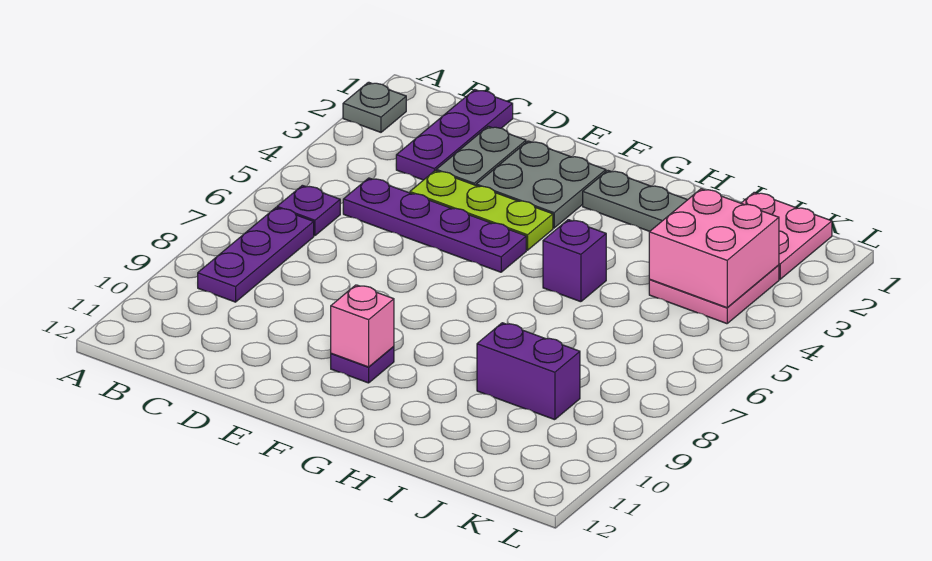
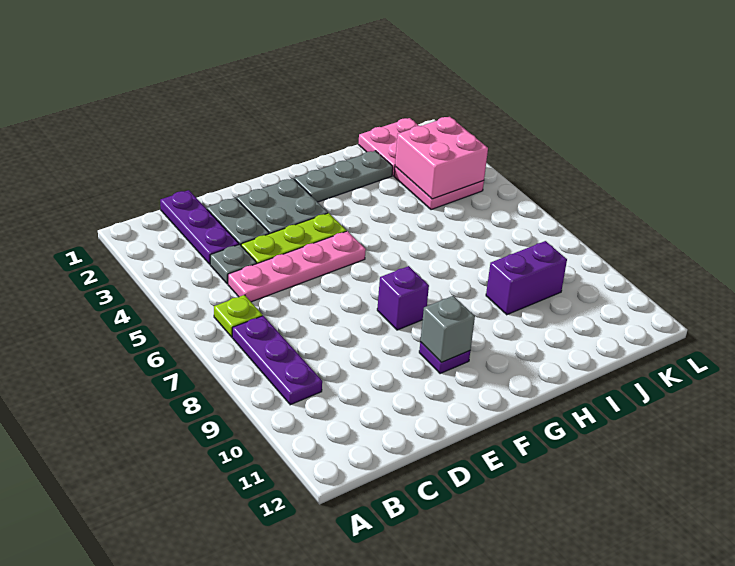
grey 1x1 plate [343,82,406,132] -> grey 1x1 plate moved to [210,244,257,284]
purple 1x1 plate [277,185,340,236] -> lime 1x1 plate [214,295,262,337]
purple 1x4 plate [343,178,526,272] -> pink 1x4 plate [228,231,366,302]
pink 1x1 brick [331,285,394,367] -> grey 1x1 brick [420,296,475,362]
purple 1x1 brick [543,220,606,302] -> purple 1x1 brick moved to [377,266,429,330]

